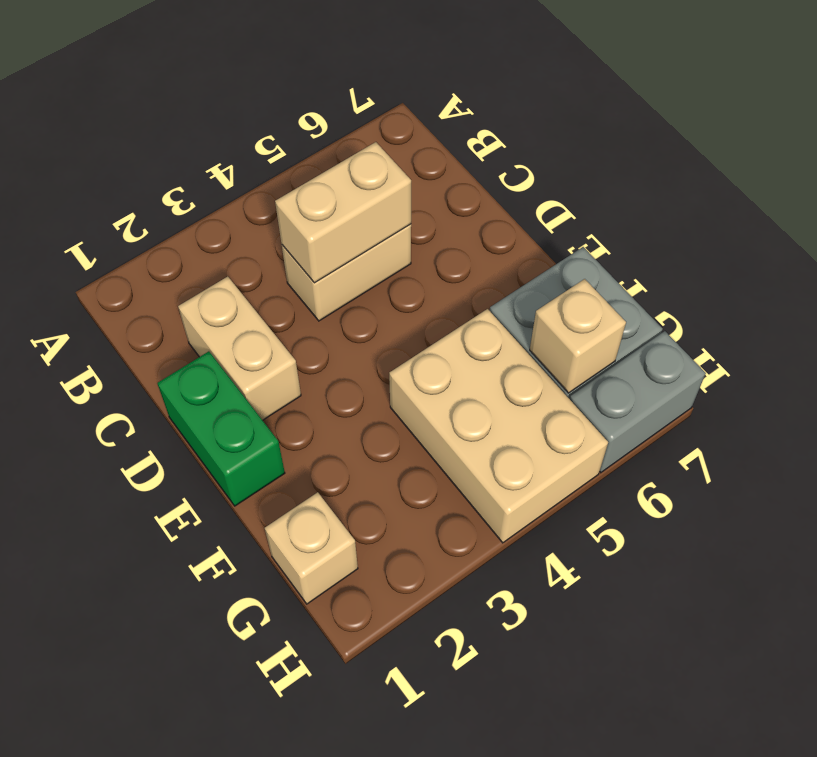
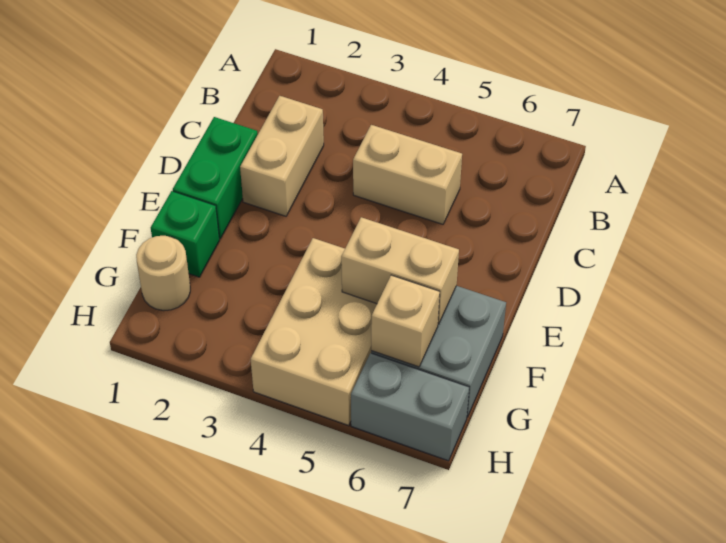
tan 1x2 brick [275,142,411,283] -> tan 1x2 brick moved to [341,217,459,324]
none -> green 1x1 brick [151,191,220,277]
tan 1x1 brick [265,492,358,604] -> tan 1x1 round brick [136,236,190,311]

